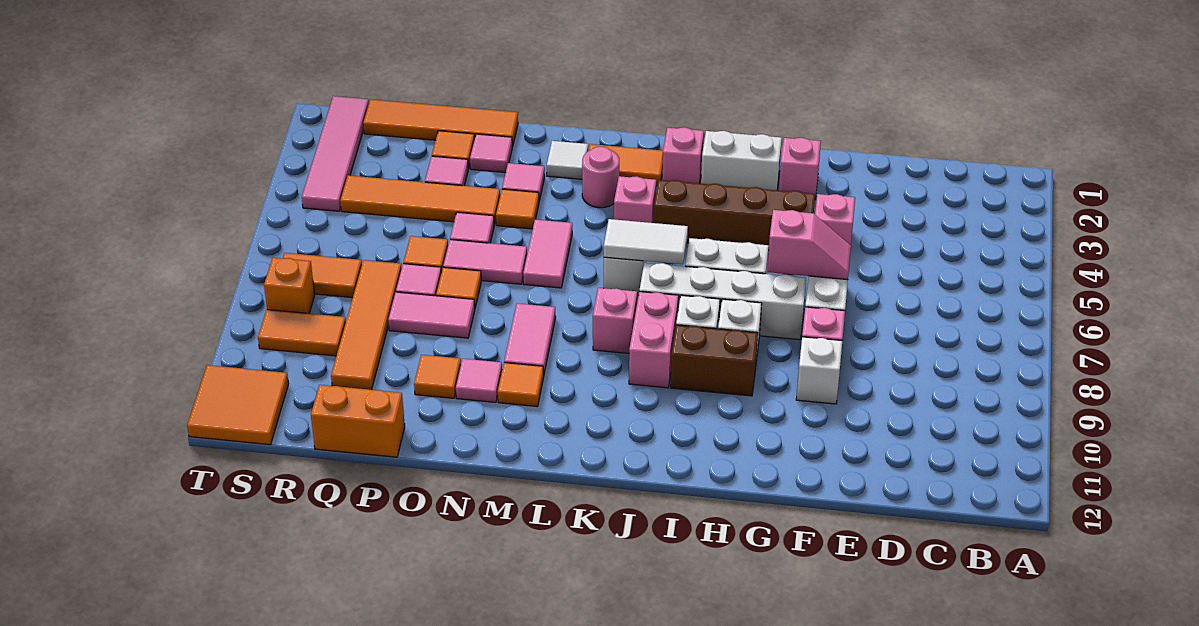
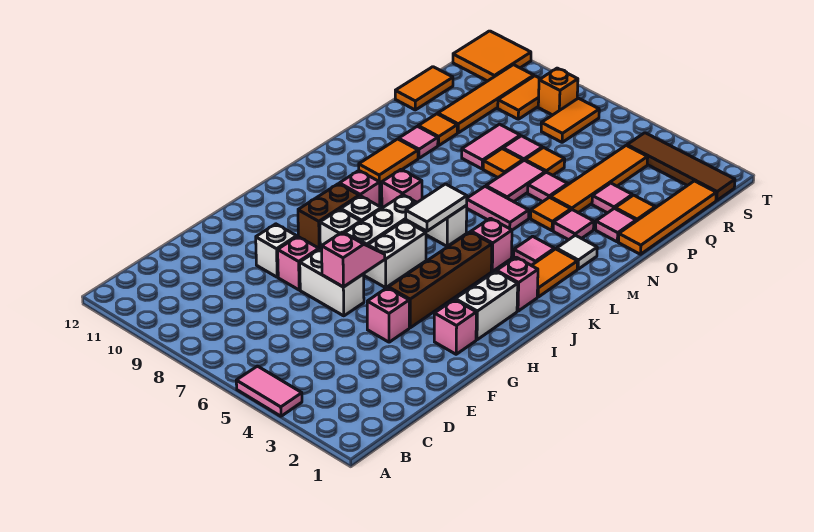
pink 1x2 slope [767,210,851,280] -> pink 1x2 slope turned to [322,232,385,287]
pink 1x2 brick [629,292,679,388] -> pink 1x1 brick [339,171,380,206]
pink 1x1 round brick [582,147,619,208] -> pink 1x1 tile [514,236,554,265]
pink 1x2 tile [504,303,556,373] -> pink 1x2 tile moved to [236,366,302,416]
orange 1x1 tile [498,363,544,407] -> orange 1x2 tile [359,139,418,184]
orange 1x2 brick [311,385,405,457] -> orange 1x2 tile [395,67,453,110]
orange 1x4 tile [331,260,402,390] -> orange 1x4 tile turned to [438,65,534,133]
pink 1x4 tile [302,96,369,211] -> brown 1x4 tile [627,133,735,201]

